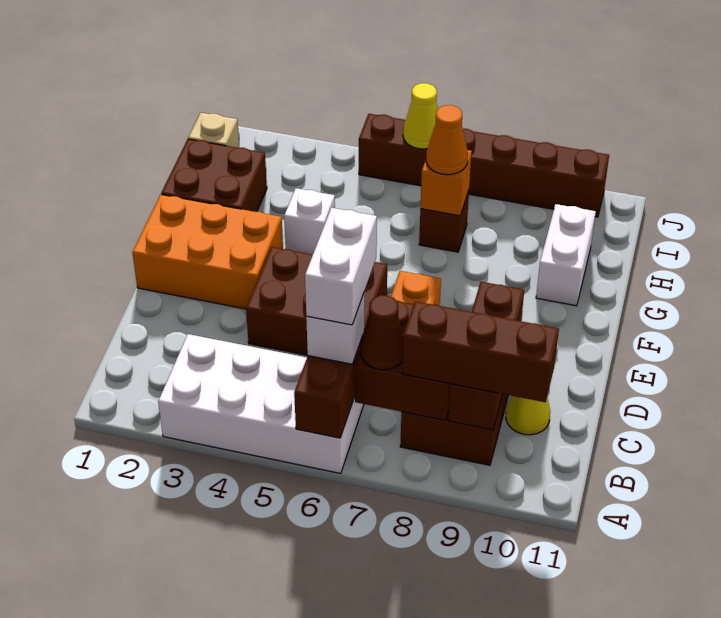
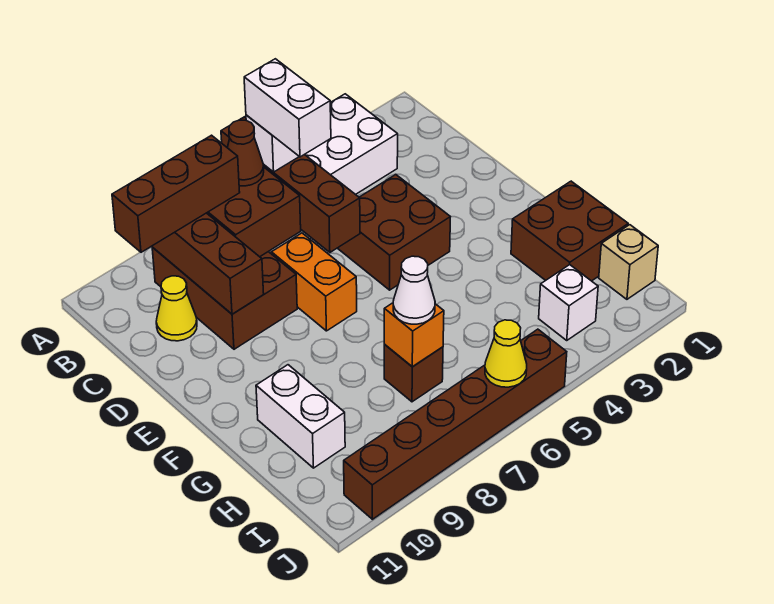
orange 2x3 brick [132,195,283,309] -> none
white 1x1 brick [284,188,335,254] -> white 1x1 brick moved to [539,265,598,340]
orange 1x1 cone [426,105,468,175] -> white 1x1 cone [393,256,435,324]

